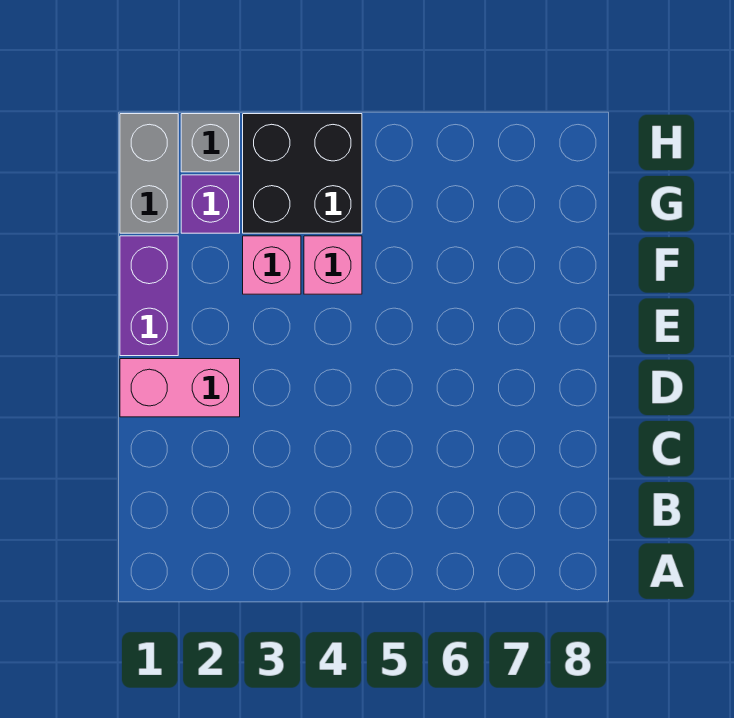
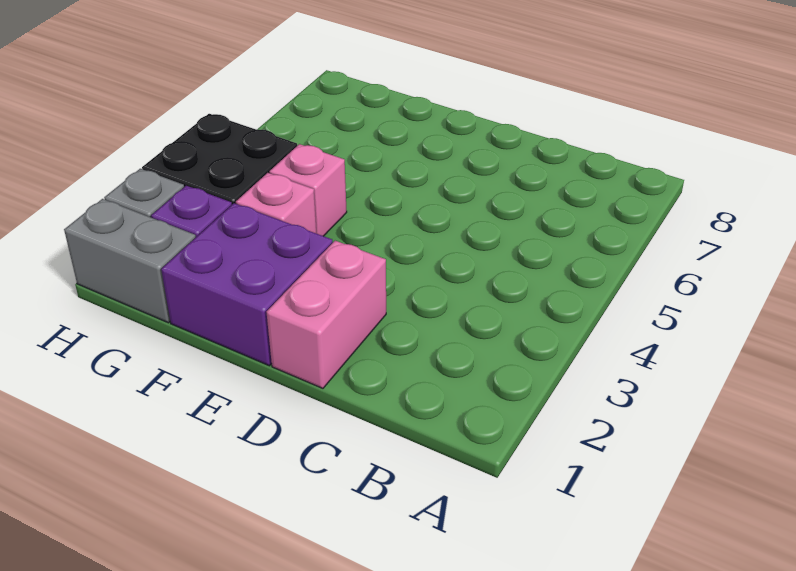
purple 1x2 brick [120,236,178,356] -> purple 2x2 brick [161,203,333,366]

